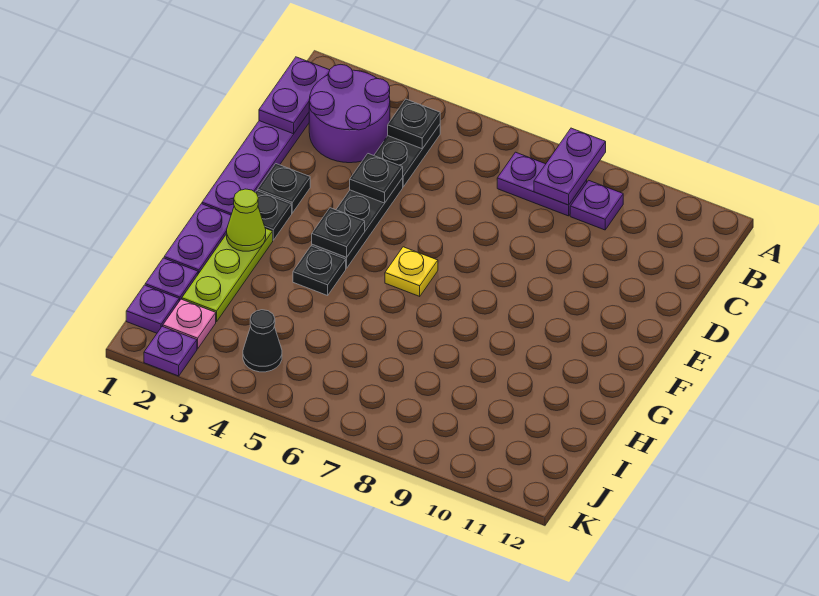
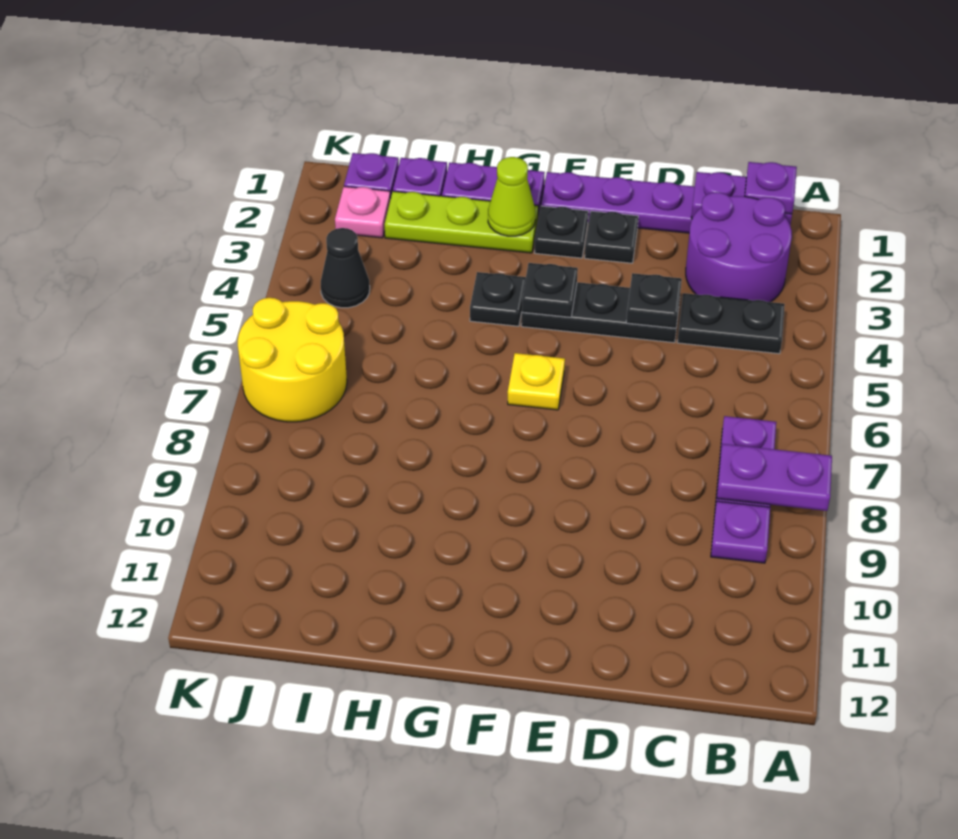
black 1x1 plate [388,99,440,149] -> none
none -> yellow 2x2 round brick [238,298,347,422]
purple 1x1 plate [144,326,197,376] -> purple 1x1 plate moved to [745,162,797,214]

